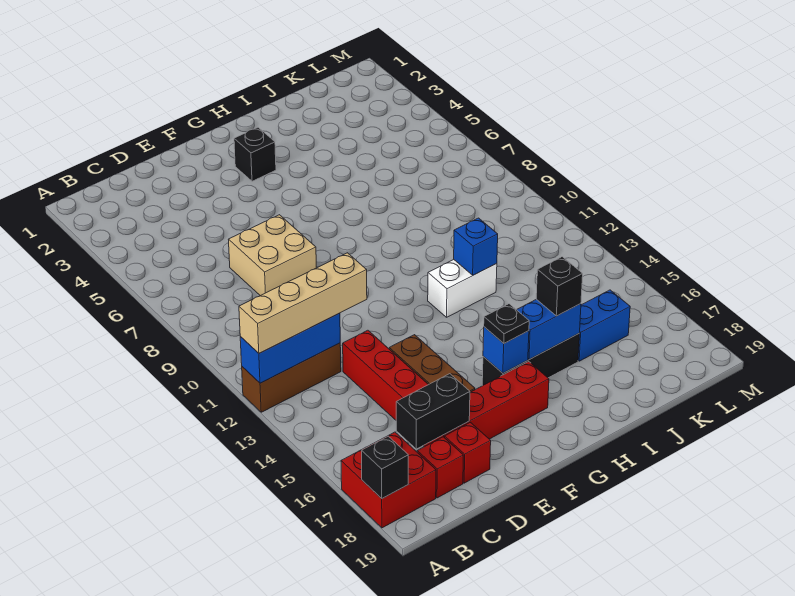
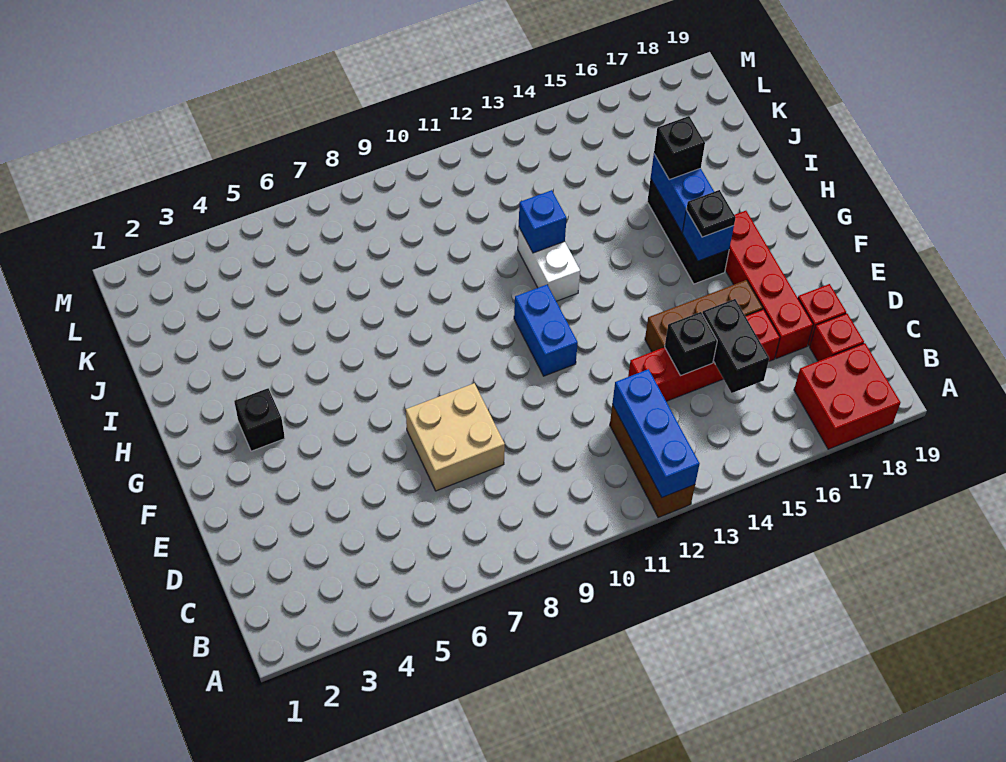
tan 1x4 brick [239,253,367,353] -> none
black 1x1 brick [362,436,408,498] -> black 1x1 brick moved to [665,312,717,376]
black 1x2 brick [396,374,470,449] -> black 1x2 brick moved to [702,299,769,393]
blue 1x2 brick [578,290,630,361] -> blue 1x2 brick moved to [514,285,578,376]

